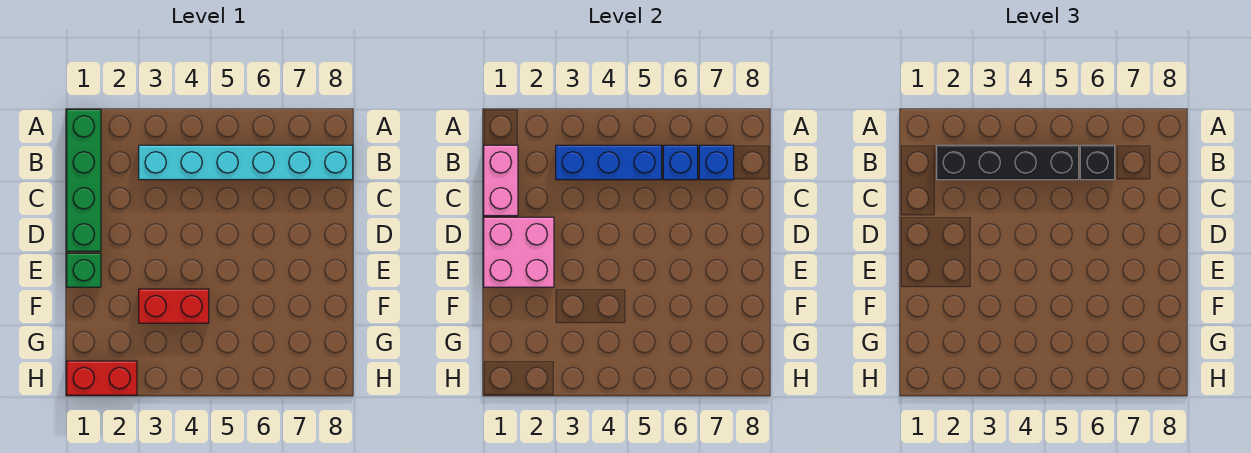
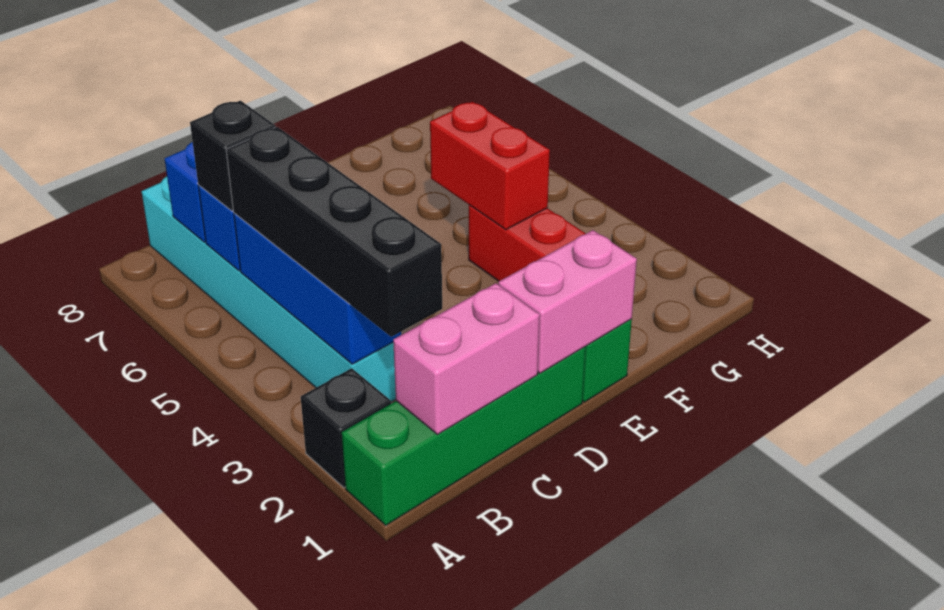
none -> black 1x1 brick [301,368,391,488]
pink 2x2 brick [484,217,554,287] -> pink 1x2 brick [498,230,637,373]
red 1x2 brick [67,361,137,395] -> red 1x2 brick moved to [430,102,550,230]

